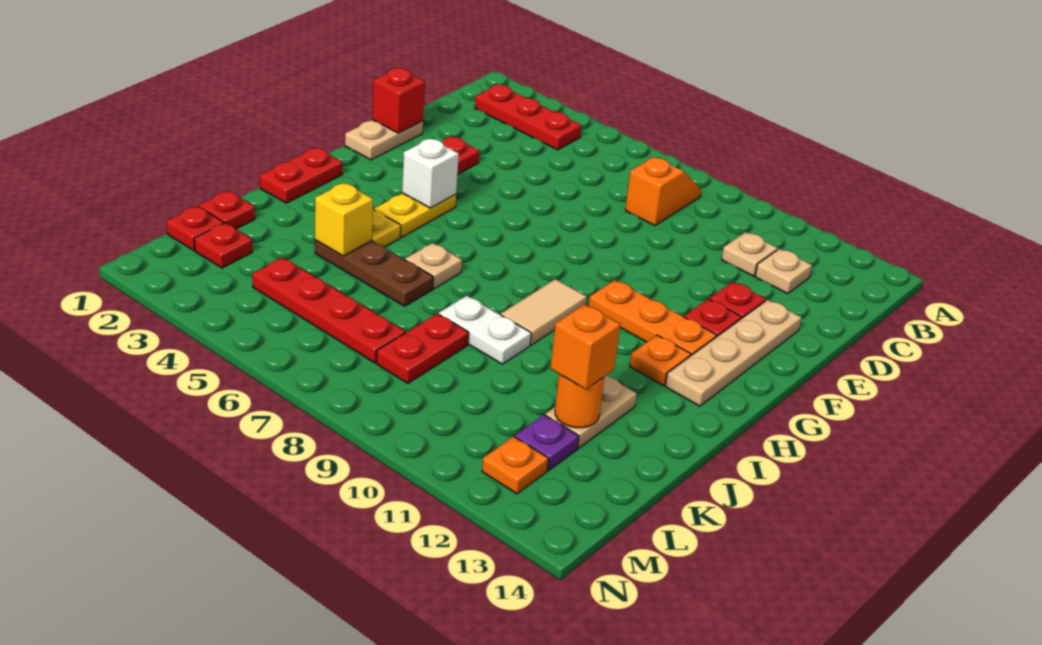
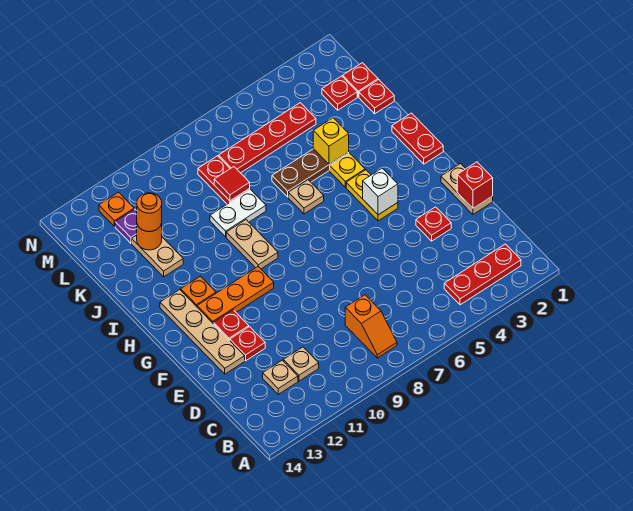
tan 1x2 tile [501,279,587,345] -> tan 1x2 plate [226,220,278,269]
none -> red 1x1 tile [214,167,250,201]
orange 1x1 brick [550,304,620,389] -> orange 1x1 round brick [137,193,162,232]

